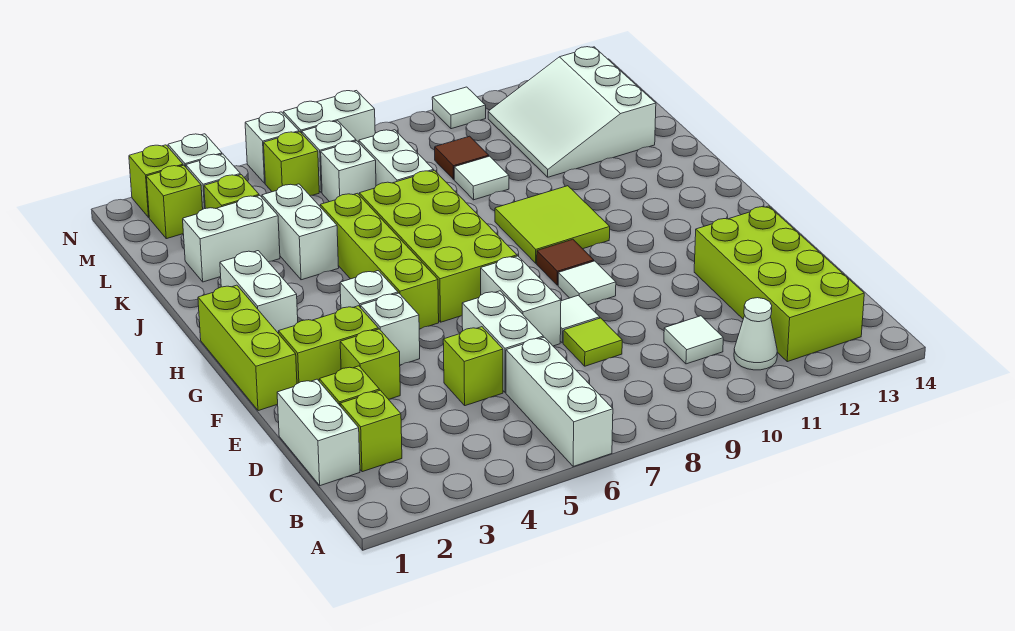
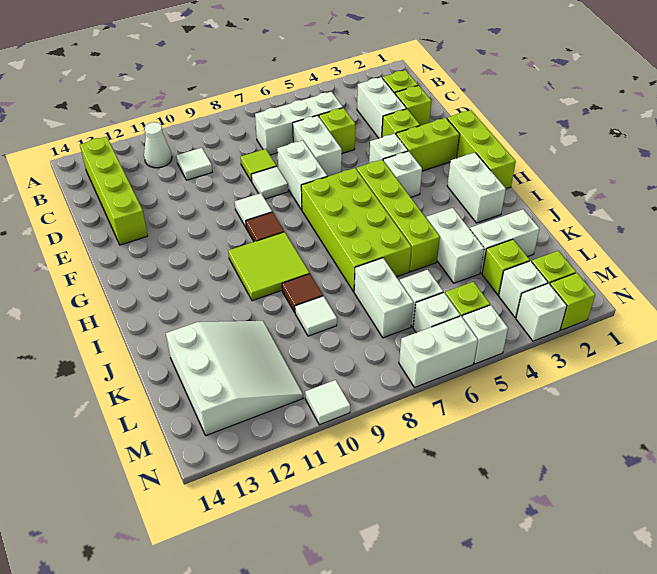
white 1x3 brick [506,337,613,467] -> white 1x3 brick turned to [255,92,343,155]
lime 2x4 brick [694,206,864,362] -> lime 1x4 brick [80,137,148,245]
white 1x2 brick [277,379,360,486] -> white 1x2 brick moved to [357,77,406,138]
brown 1x1 tile [435,136,489,179] -> brown 1x1 tile moved to [282,274,323,312]

